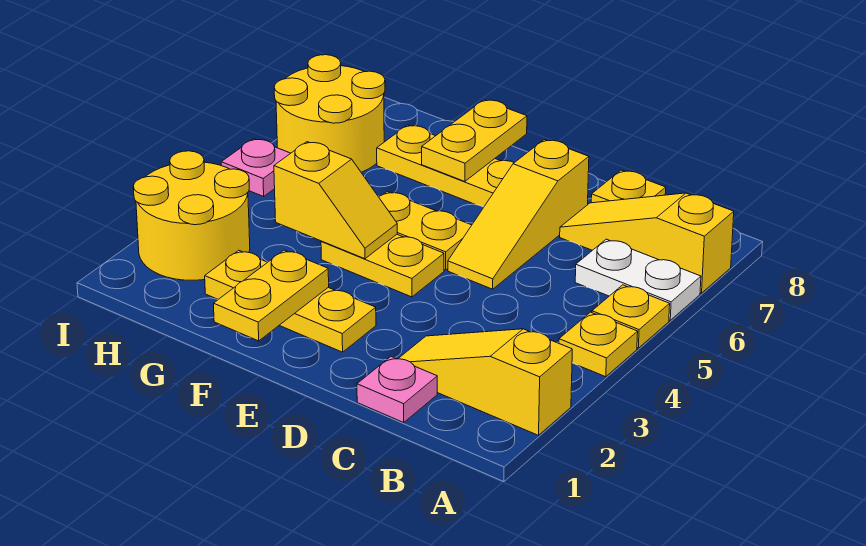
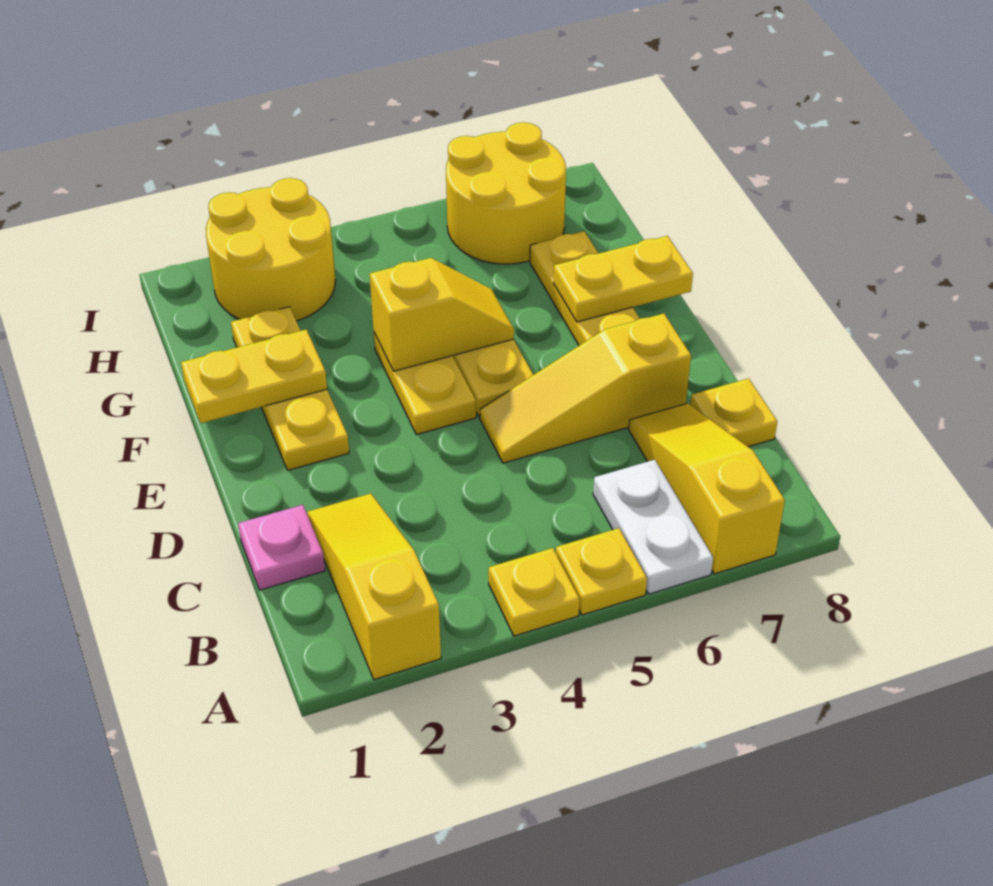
yellow 1x2 slope [274,142,397,259] -> yellow 1x2 slope turned to [370,258,514,371]
pink 1x1 plate [221,139,291,196] -> none

